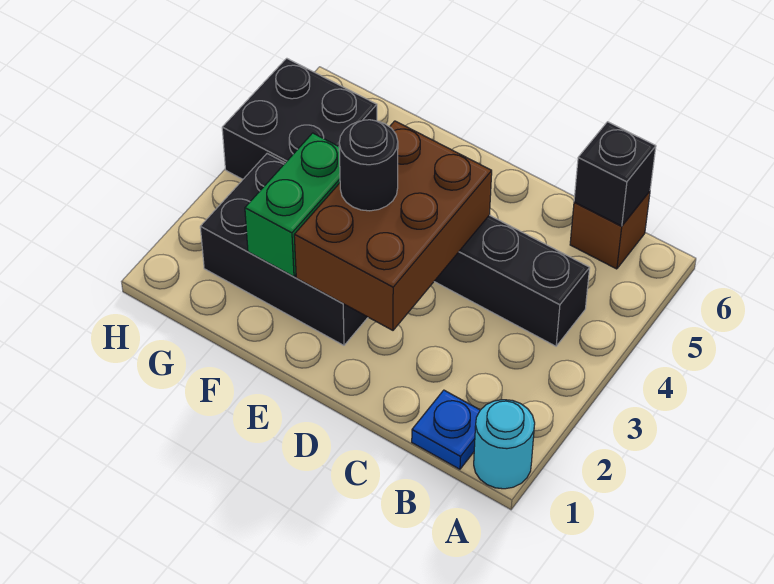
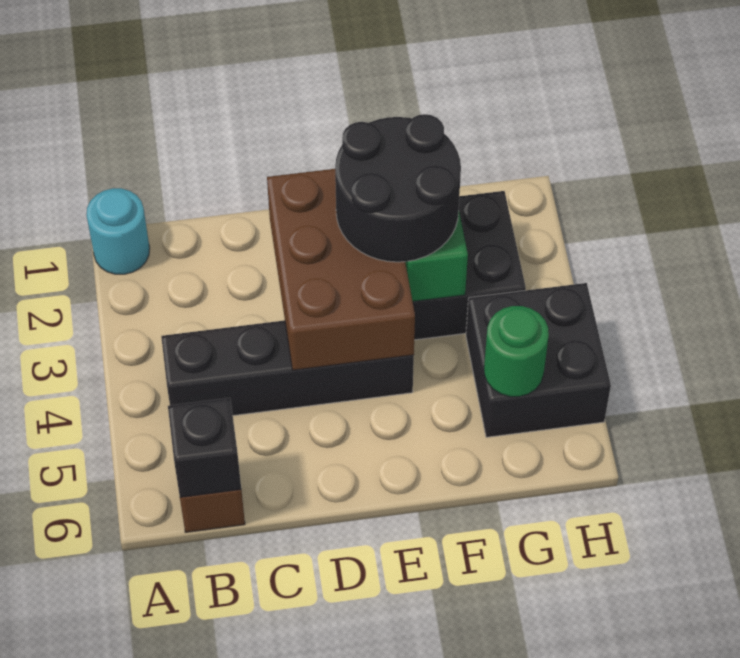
blue 1x1 plate [412,390,480,469] -> none
black 1x1 round brick [339,120,398,211] -> black 2x2 round brick [335,114,461,262]
none -> green 1x1 round brick [484,306,549,397]

